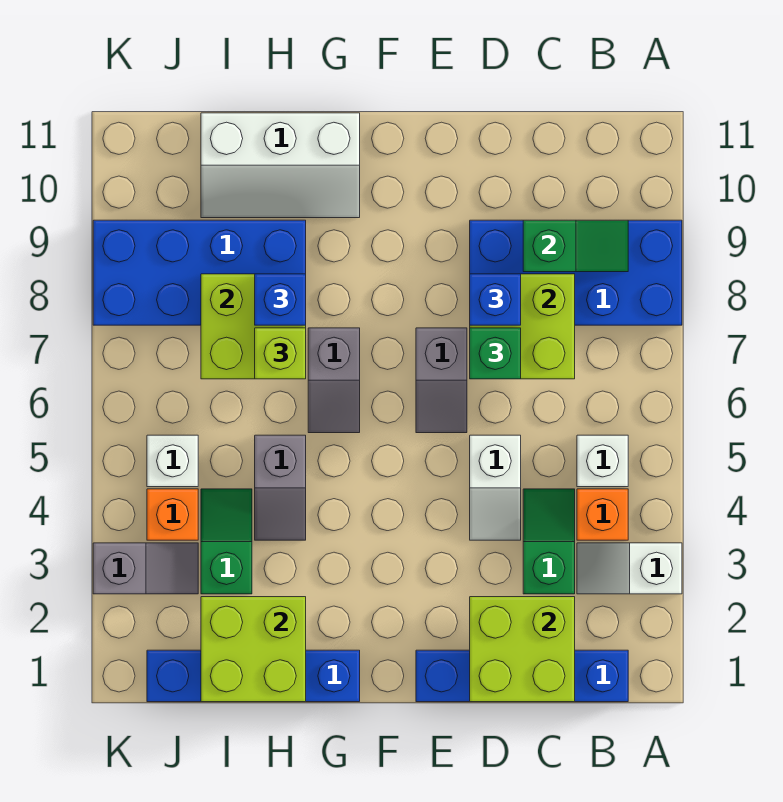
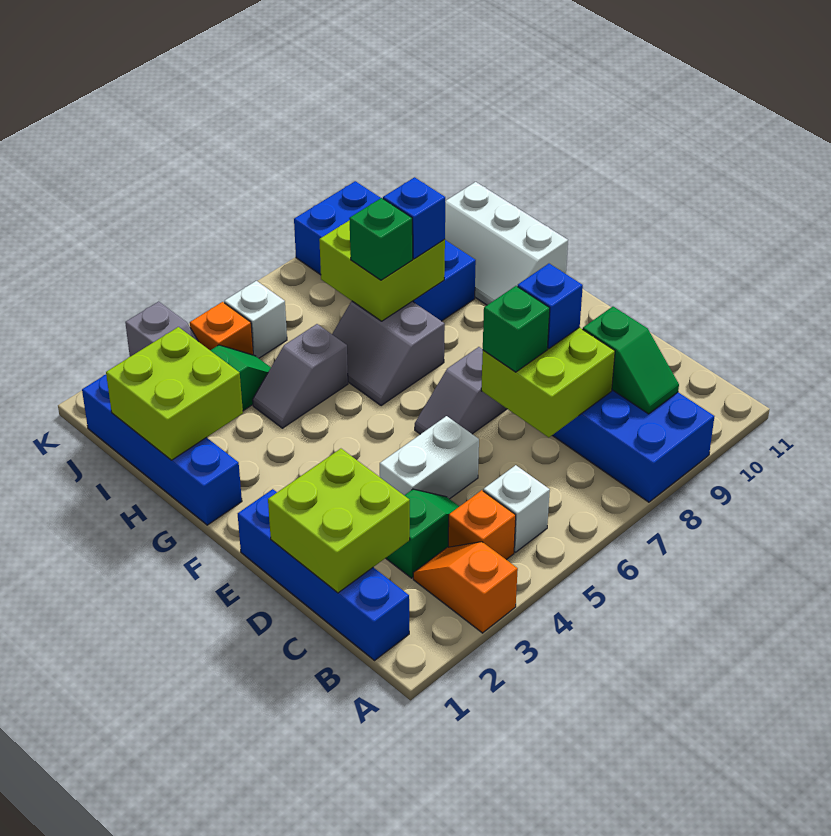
white 1x2 slope [577,543,682,594] -> orange 1x2 slope [413,542,518,633]
white 1x2 slope [470,435,521,540] -> white 1x2 brick [380,416,479,499]
grey 1x2 slope [308,328,360,433] -> grey 2x2 slope [332,301,445,406]
lime 1x1 brick [255,328,306,379] -> green 1x1 brick [349,198,413,280]

